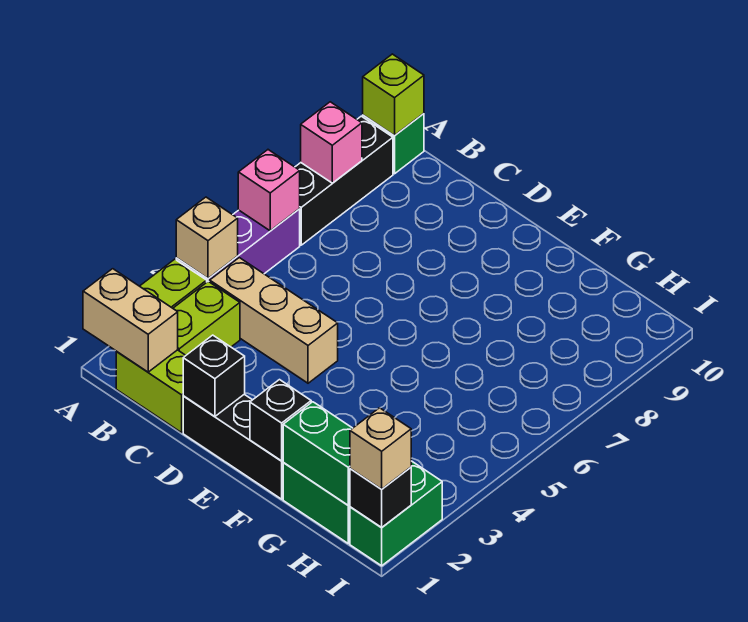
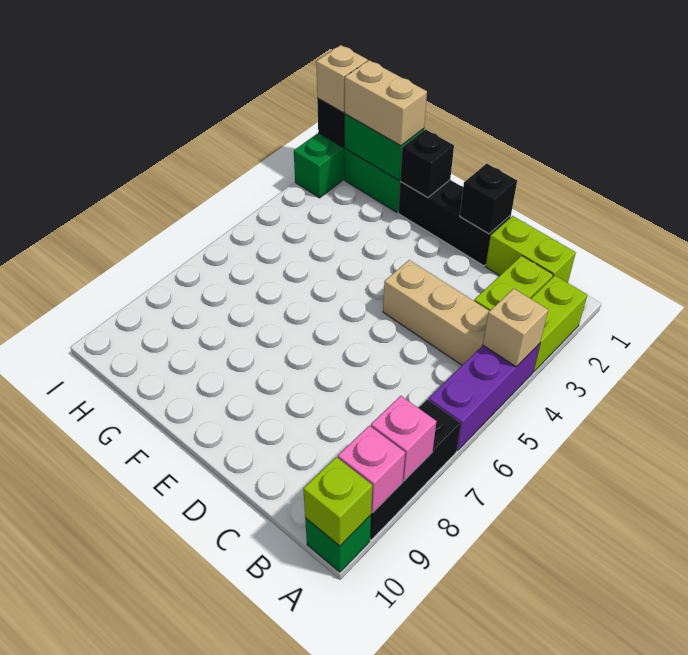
tan 1x2 brick [83,269,178,372] -> tan 1x2 brick moved to [345,60,427,146]
pink 1x1 brick [238,150,300,231] -> pink 1x1 brick moved to [338,426,405,513]

